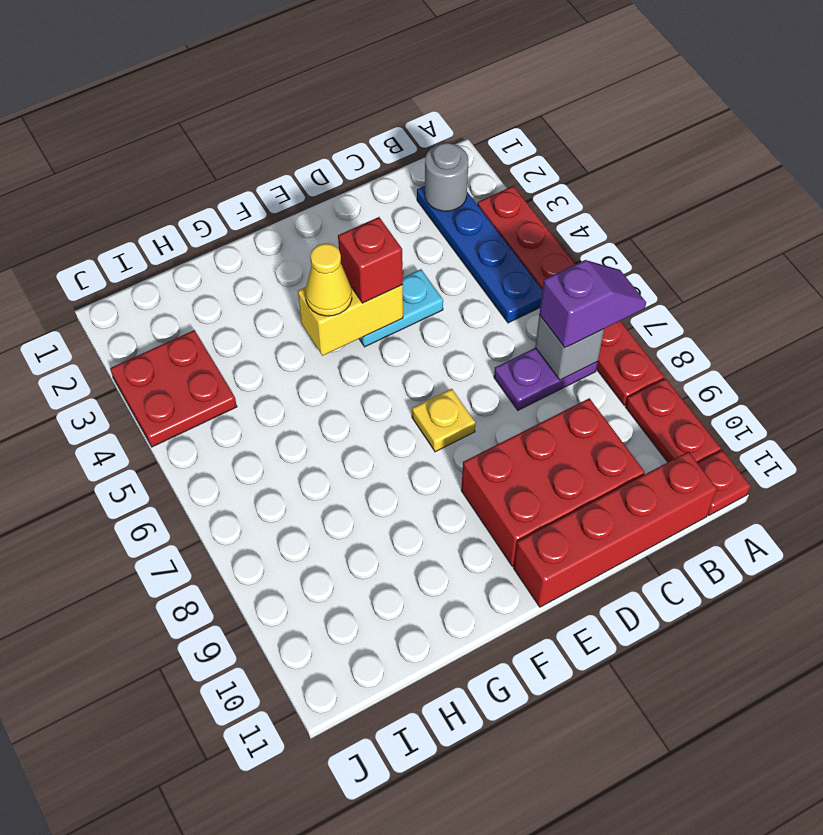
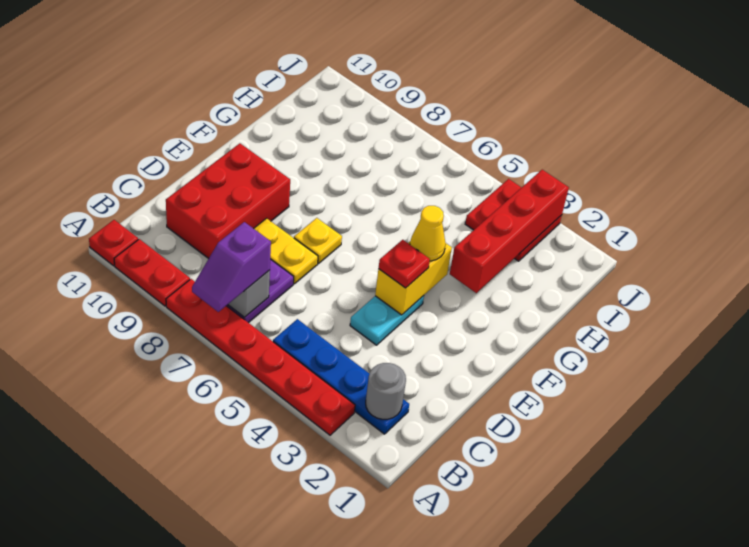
red 1x4 brick [514,452,717,607] -> red 1x4 brick moved to [450,170,569,293]
none -> yellow 1x2 plate [254,218,318,284]
red 1x1 brick [338,217,403,303] -> red 1x1 plate [379,240,430,288]

